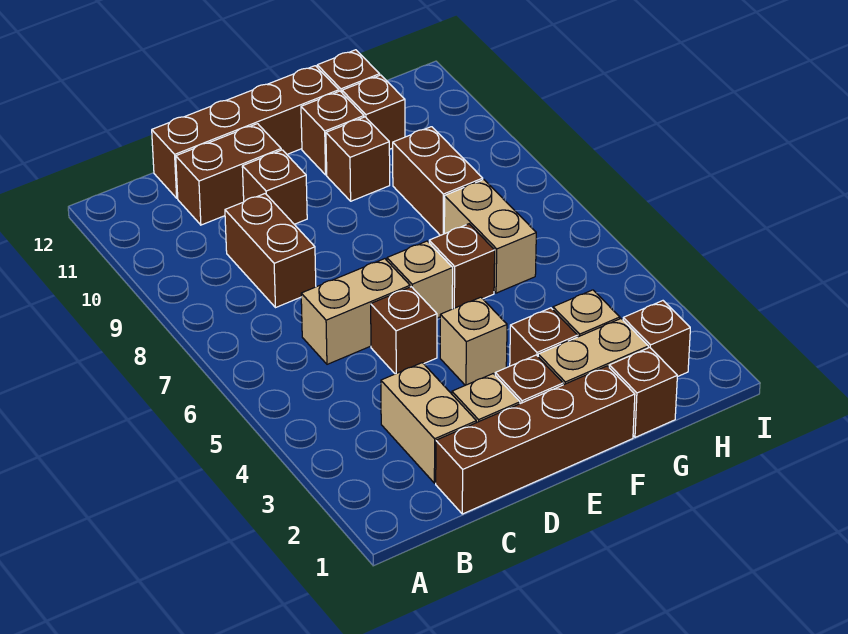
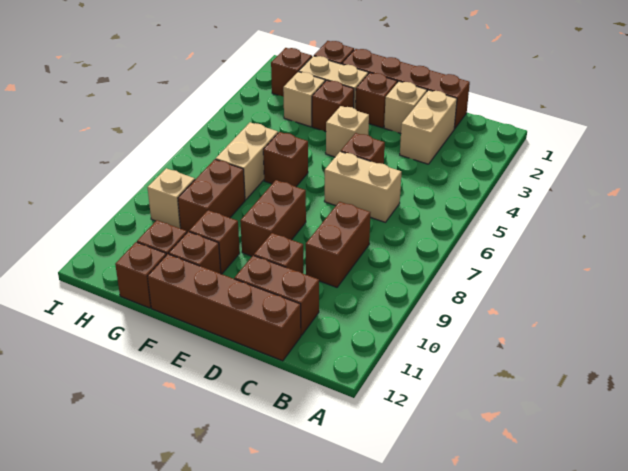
tan 1x1 brick [387,241,453,318] -> tan 1x1 brick moved to [147,168,195,229]
none -> brown 1x2 brick [240,180,306,256]

